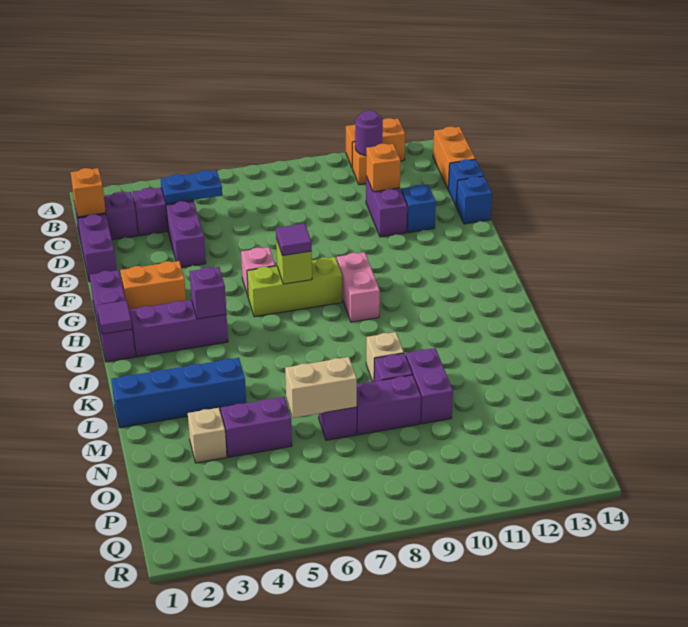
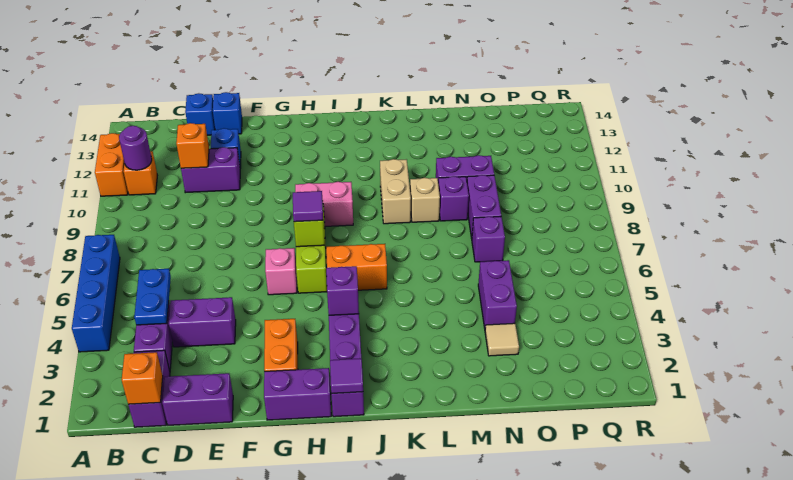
orange 1x2 brick [433,127,475,189] -> orange 1x2 brick moved to [326,244,387,290]
blue 1x4 brick [111,358,246,428] -> blue 1x4 brick moved to [72,235,120,352]
tan 1x1 brick [188,408,227,463] -> tan 1x1 tile [485,323,519,356]
tan 1x2 brick [285,357,357,418] -> tan 1x2 brick moved to [380,159,411,224]

